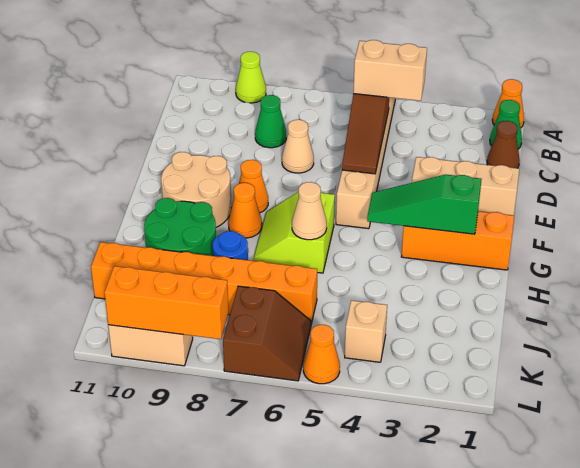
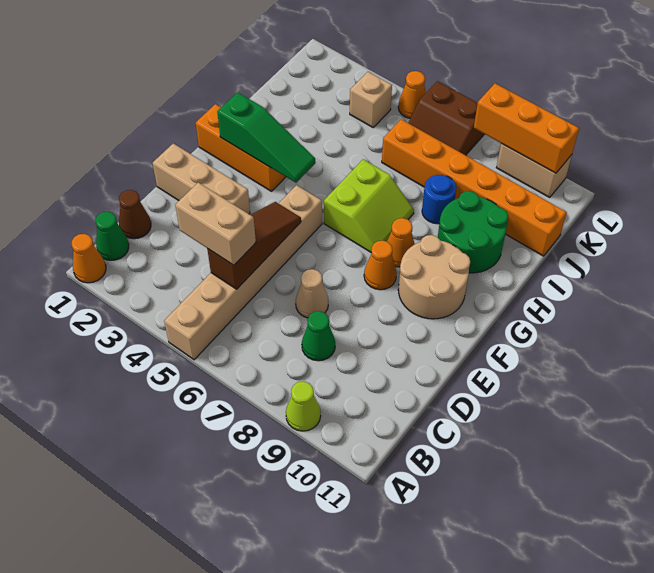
tan 1x1 cone [292,182,327,240] -> none
brown 2x2 slope [223,286,311,381] -> brown 2x2 slope turned to [408,81,484,155]

